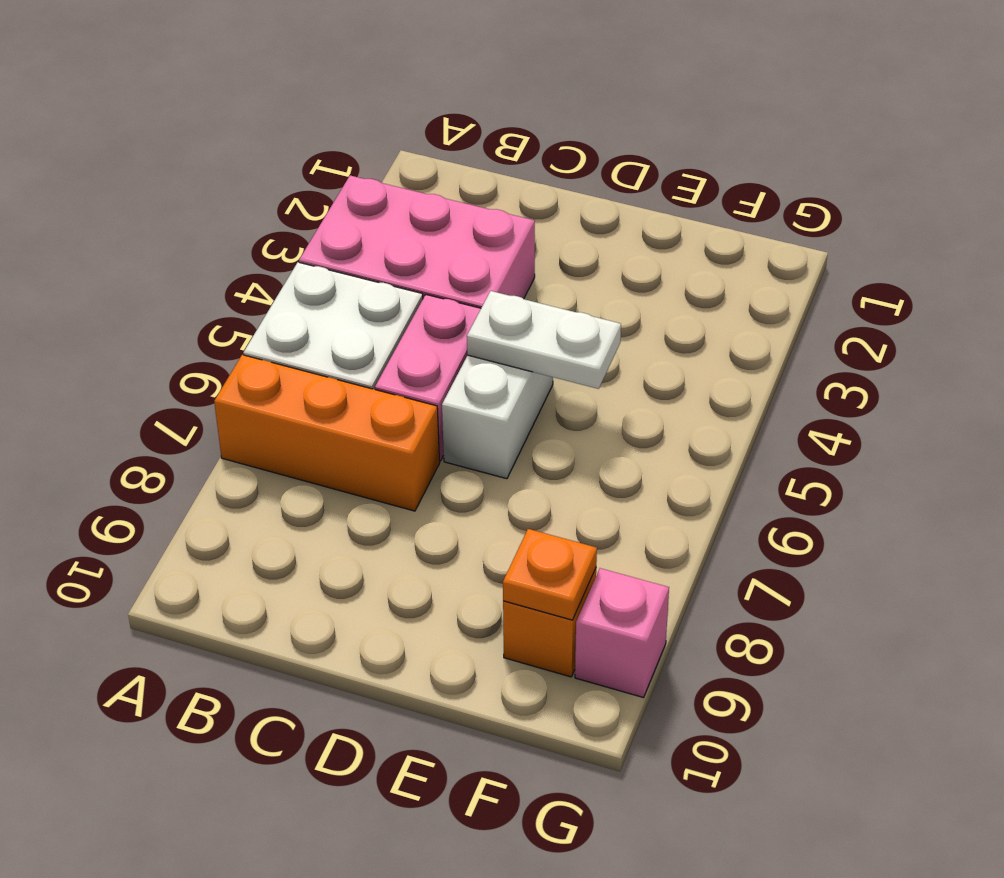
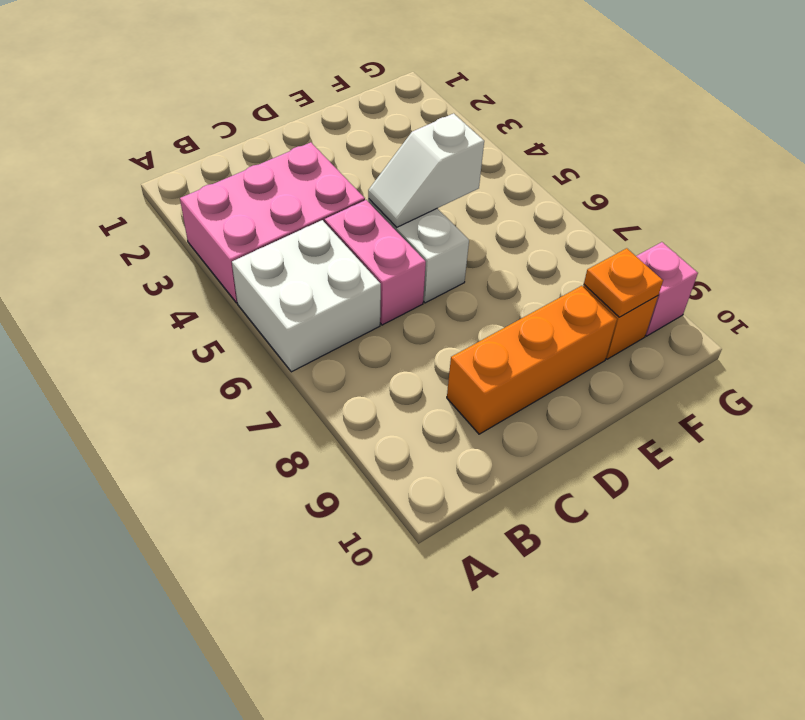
orange 1x3 brick [214,355,440,511] -> orange 1x3 brick moved to [447,286,617,434]
white 1x2 plate [467,291,621,389] -> white 1x2 slope [368,113,484,227]

